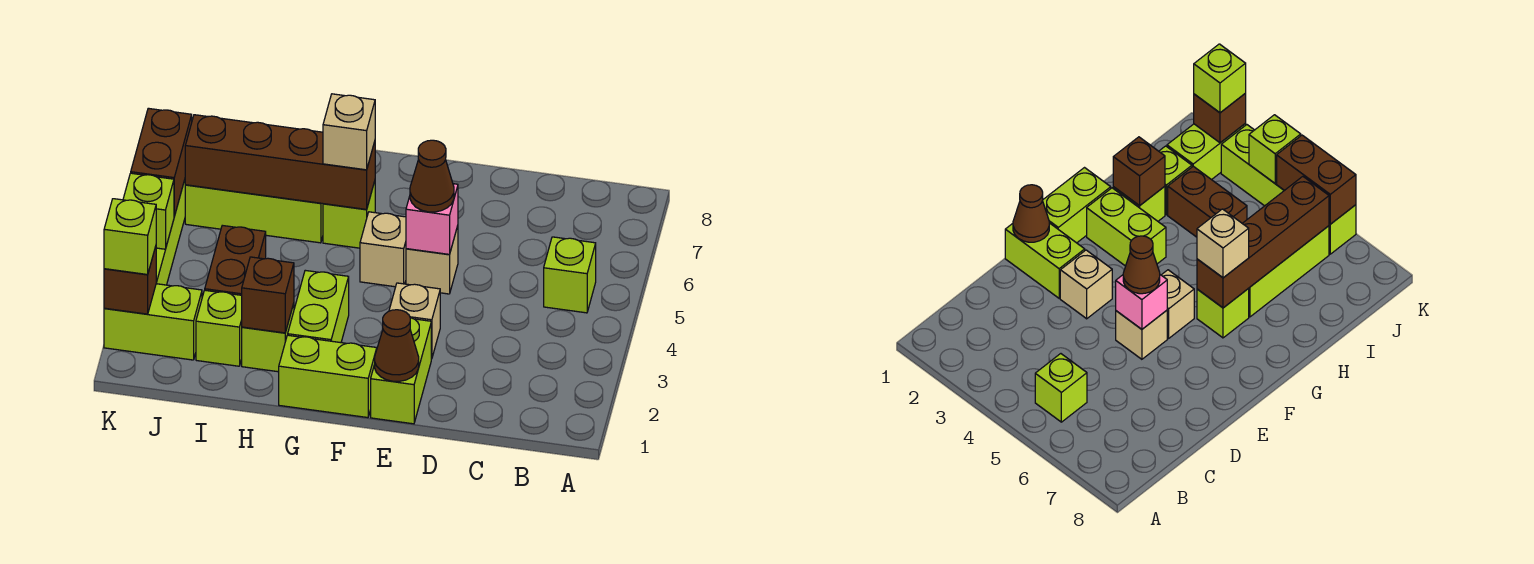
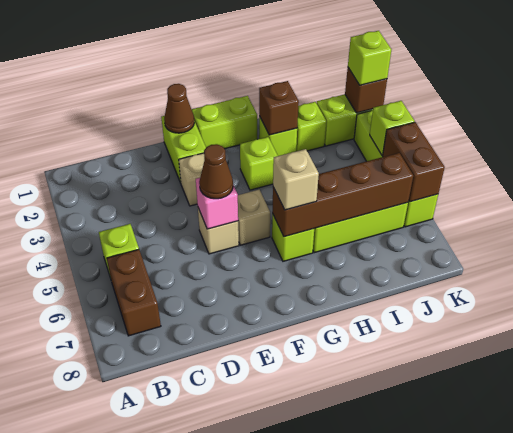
lime 1x2 brick [288,270,349,343] -> lime 1x1 brick [240,137,278,190]
brown 1x2 brick [205,225,266,295] -> brown 1x2 brick moved to [107,249,161,336]

